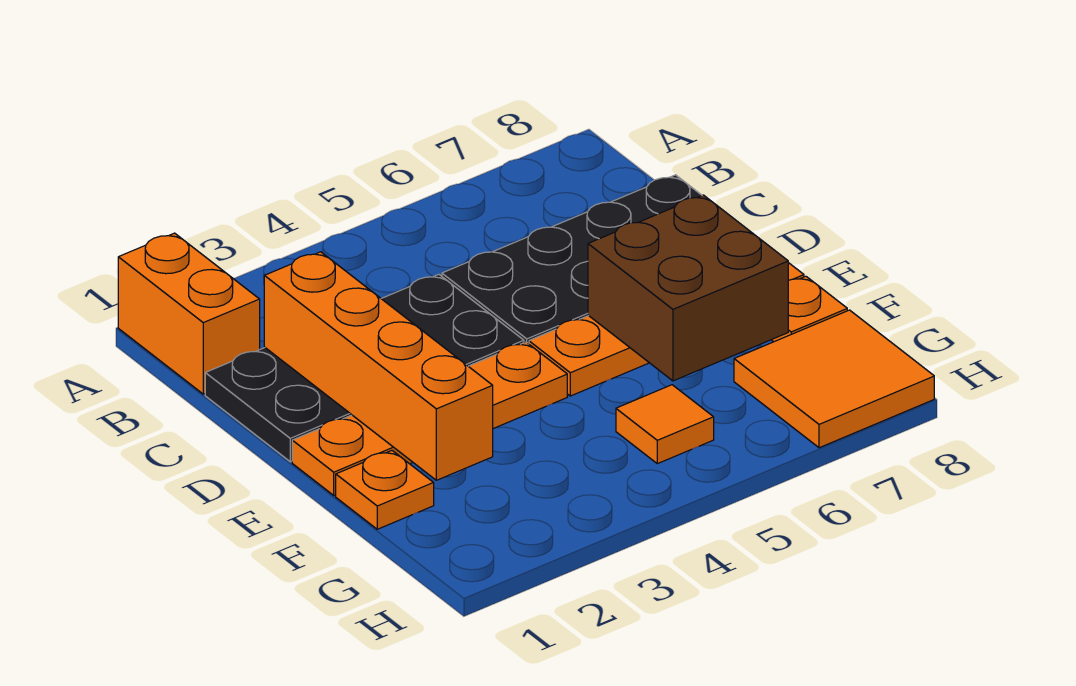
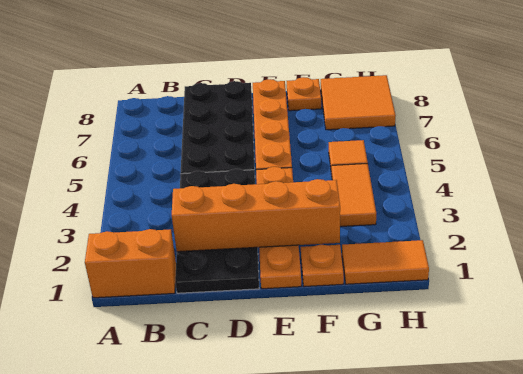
brown 2x2 brick [588,195,788,381] -> none
none -> orange 1x2 tile [342,240,429,284]
none -> orange 1x2 tile [332,164,376,227]

